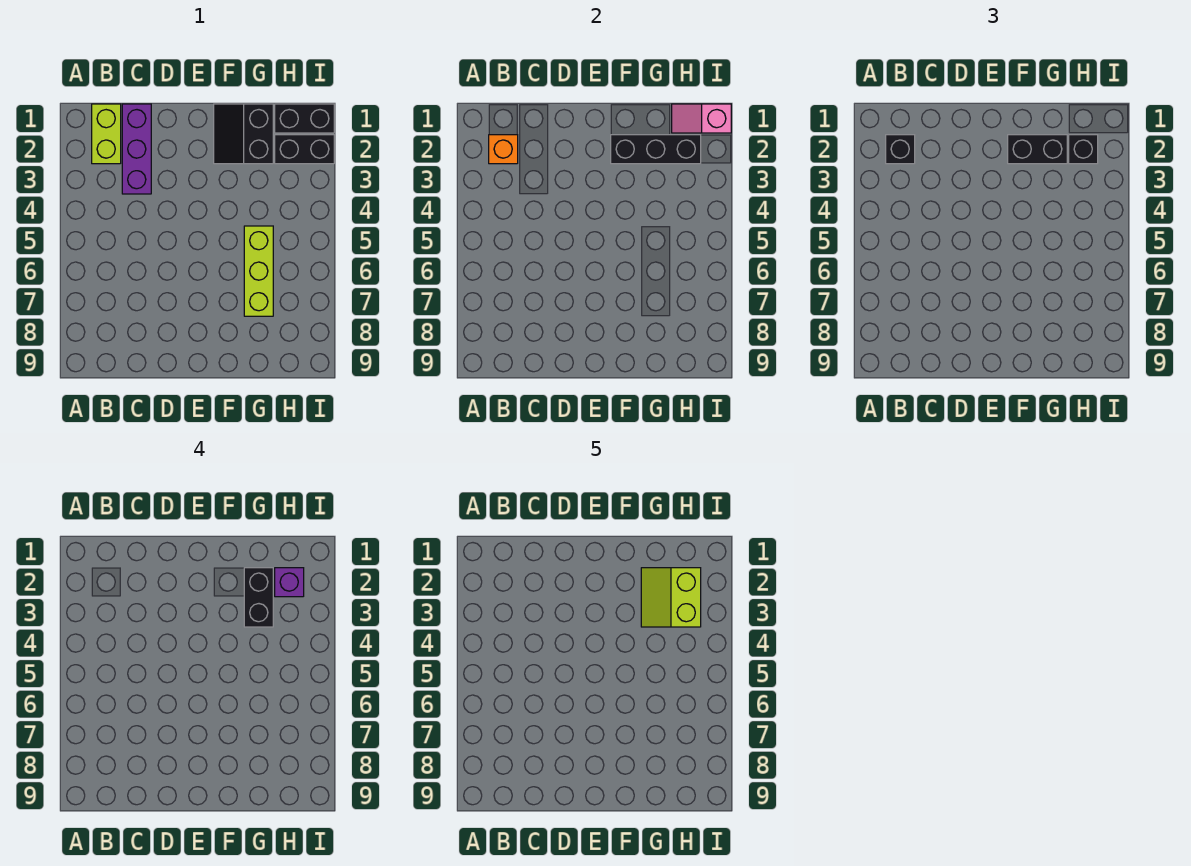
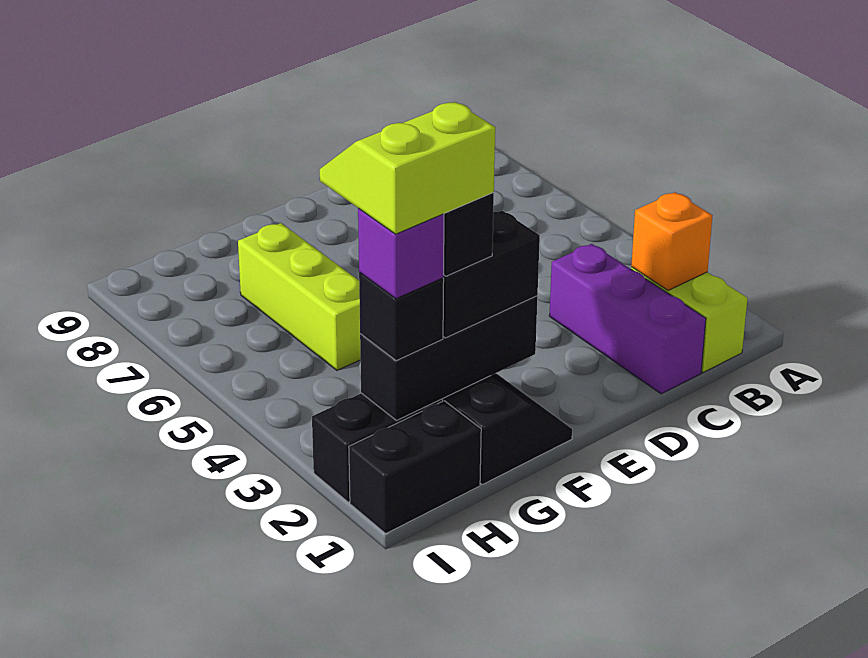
black 1x1 brick [886,135,915,164] -> none
lime 2x2 slope [641,568,701,627] -> lime 2x2 slope turned to [320,102,495,234]
pink 1x2 slope [672,104,731,133] -> none

